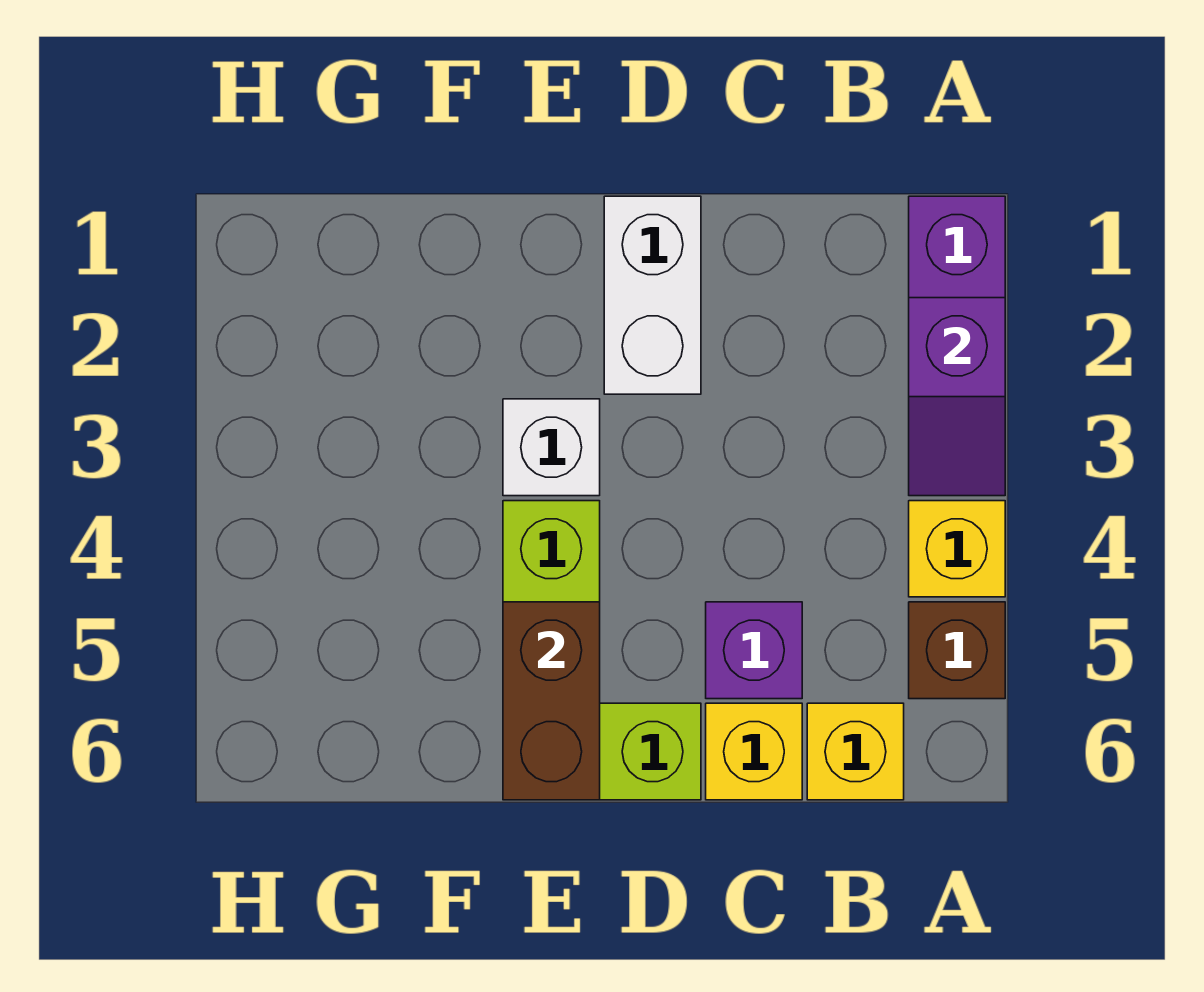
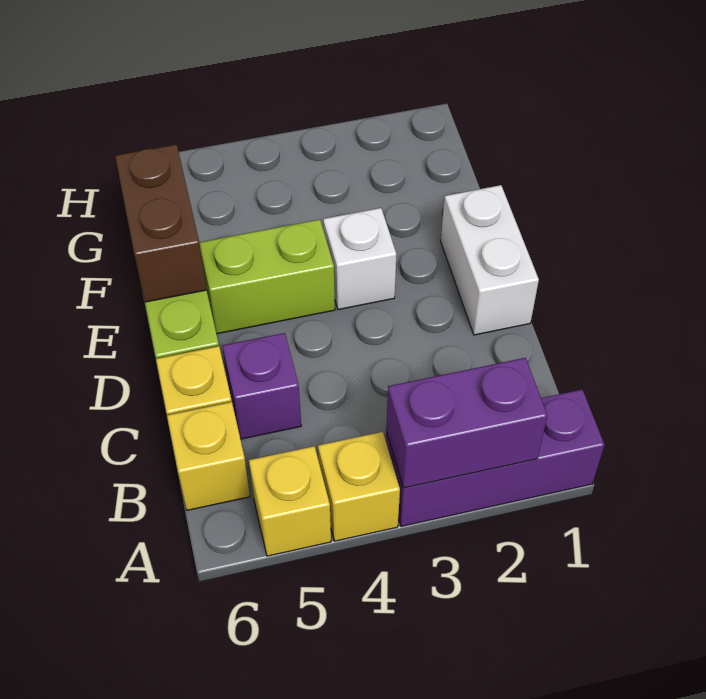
purple 1x2 slope [909,298,1005,496] -> purple 1x2 brick [386,358,547,488]
brown 1x1 brick [909,602,1005,699] -> yellow 1x1 brick [249,446,331,556]
white 1x2 brick [604,196,701,394] -> white 1x2 brick turned to [441,185,539,335]
brown 1x2 brick [503,602,600,800] -> brown 1x2 brick turned to [115,144,206,302]

